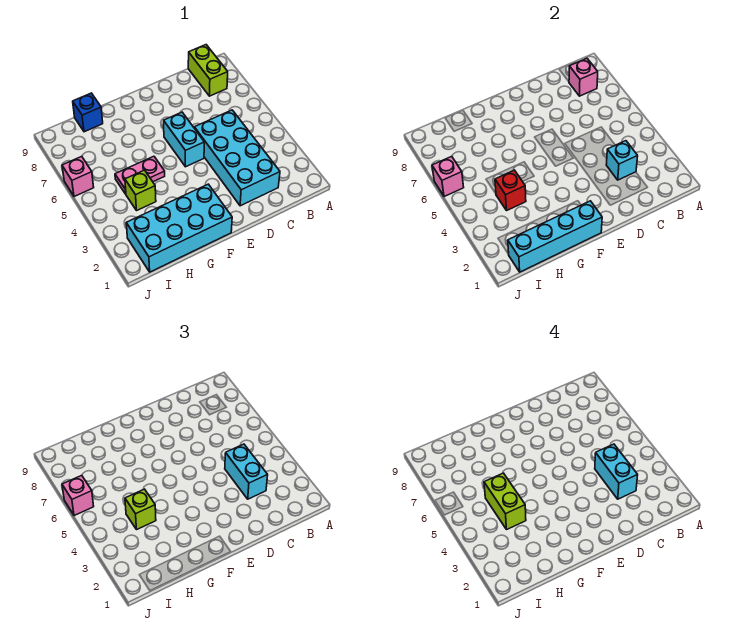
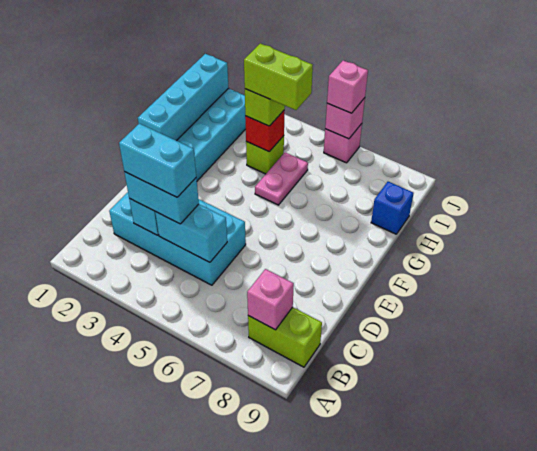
cyan 1x2 brick [164,112,204,167] -> cyan 1x2 brick moved to [155,204,227,262]

